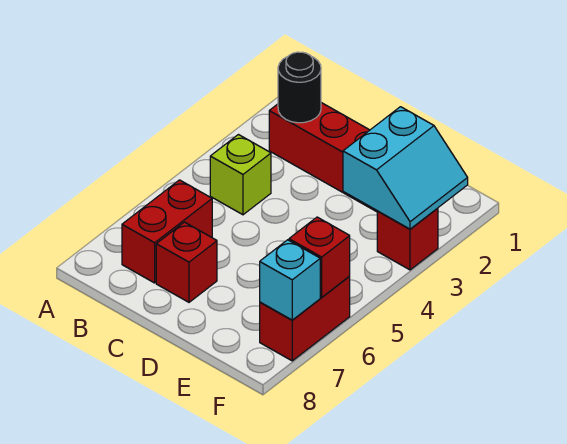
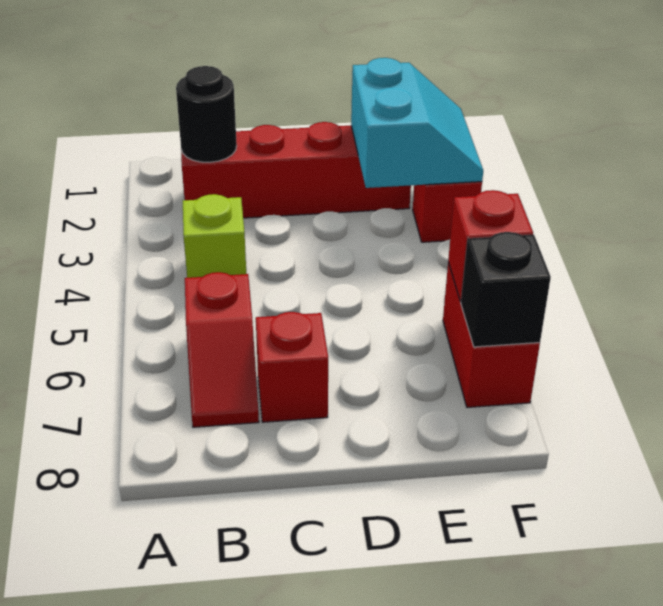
red 1x2 brick [122,180,212,283] -> red 1x2 slope [185,272,259,427]
cyan 1x1 brick [260,240,320,320] -> black 1x1 brick [461,232,551,347]

